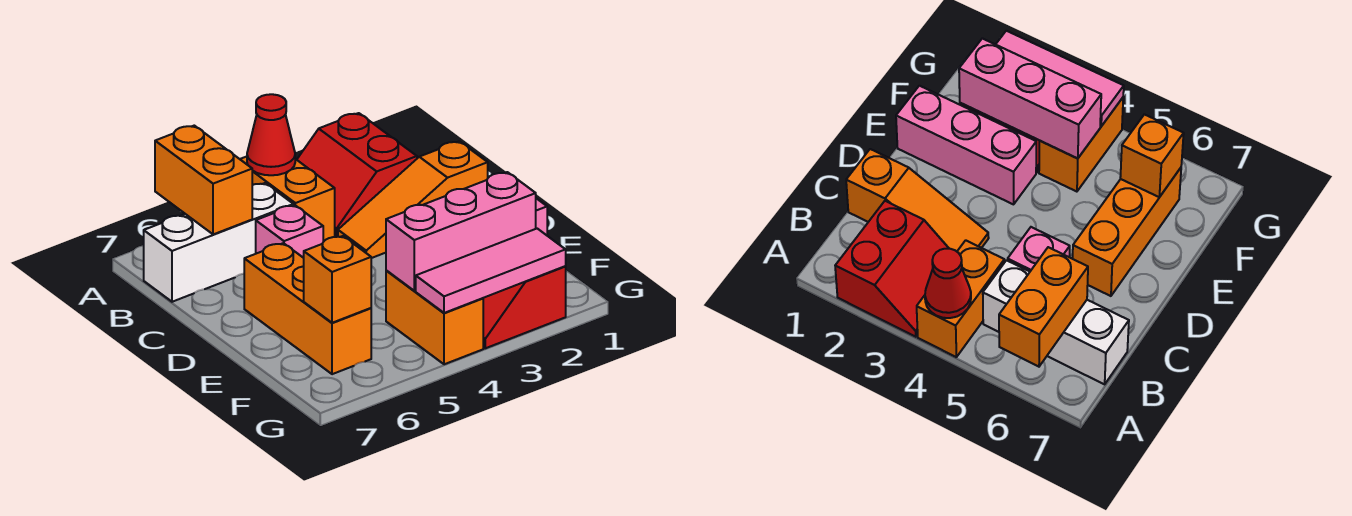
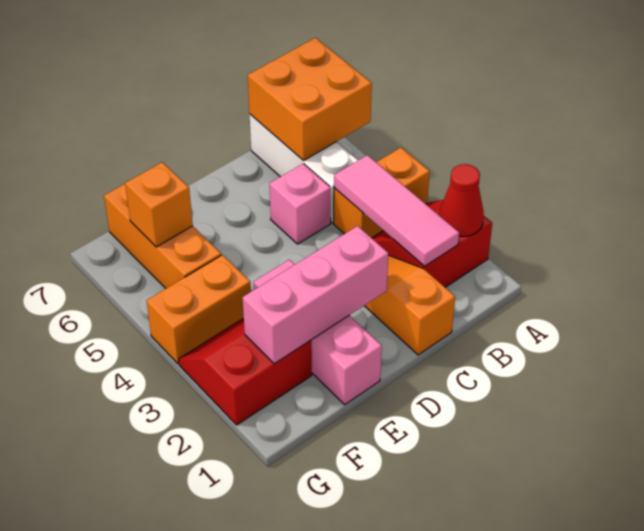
red 1x1 cone [247,94,295,175] -> red 1x1 cone moved to [439,164,484,237]
orange 1x2 brick [155,126,252,234] -> orange 2x2 brick [248,38,372,161]
orange 1x3 brick [244,243,371,374] -> orange 1x3 brick turned to [104,184,221,288]
pink 1x3 brick [386,172,536,291] -> pink 1x3 brick turned to [243,226,388,364]
pink 1x3 tile [416,229,566,313] -> pink 1x3 tile moved to [334,155,459,266]

